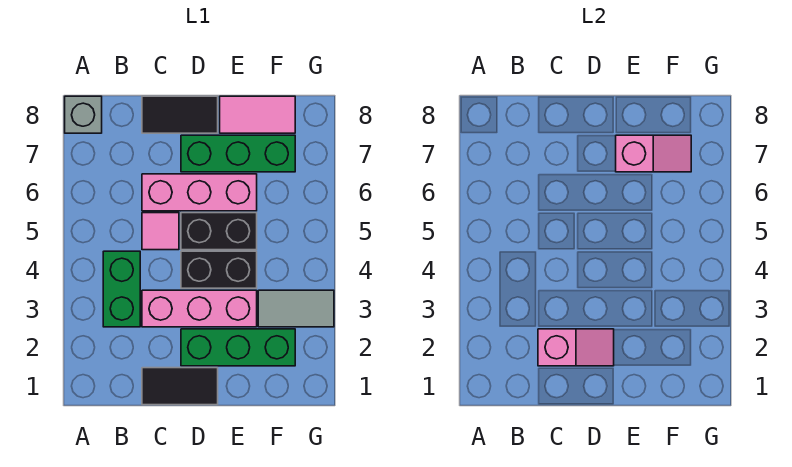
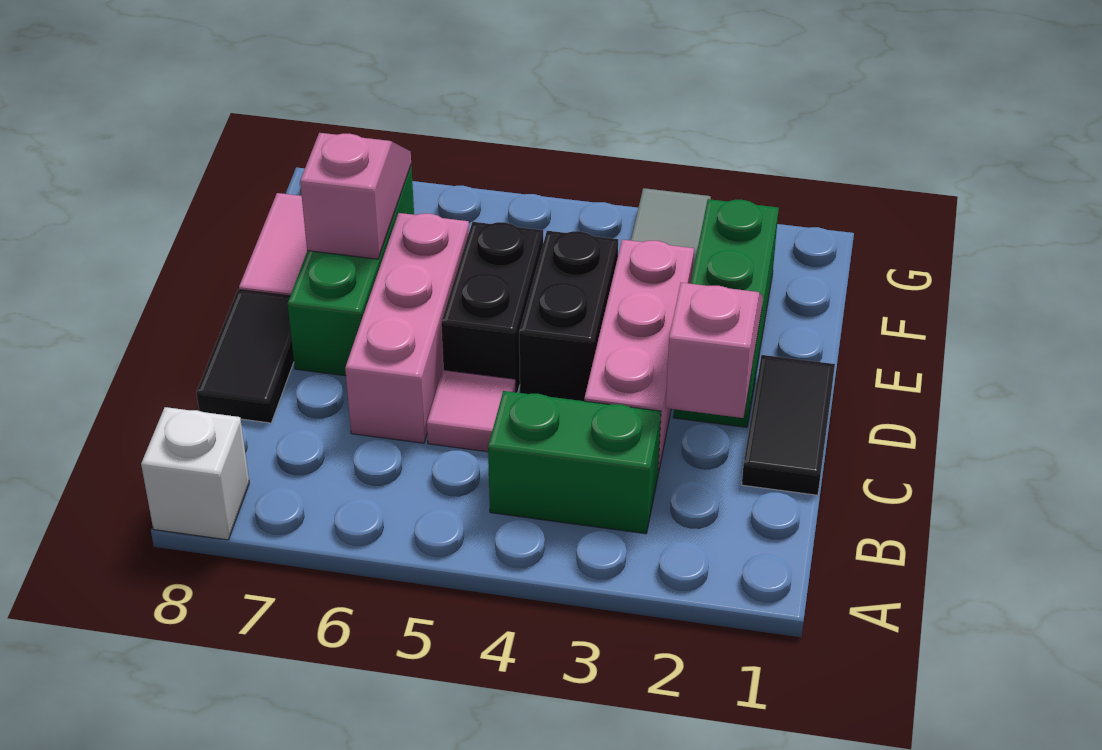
grey 1x1 brick [65,96,102,133] -> white 1x1 brick [141,407,249,540]

